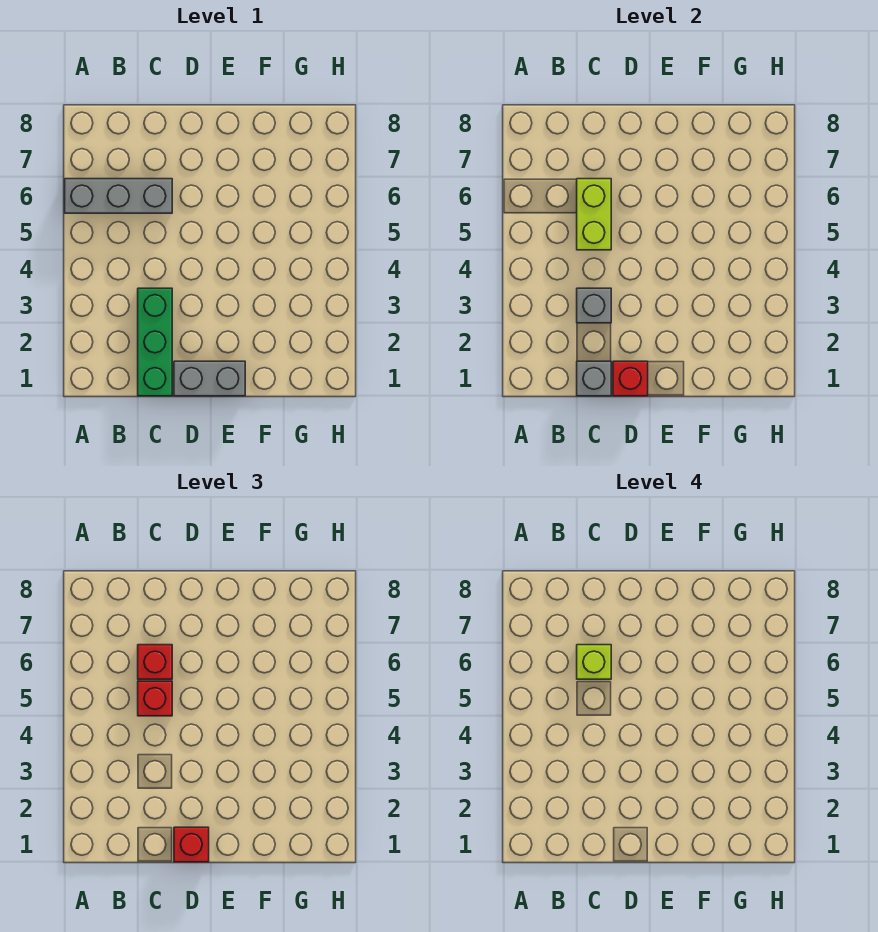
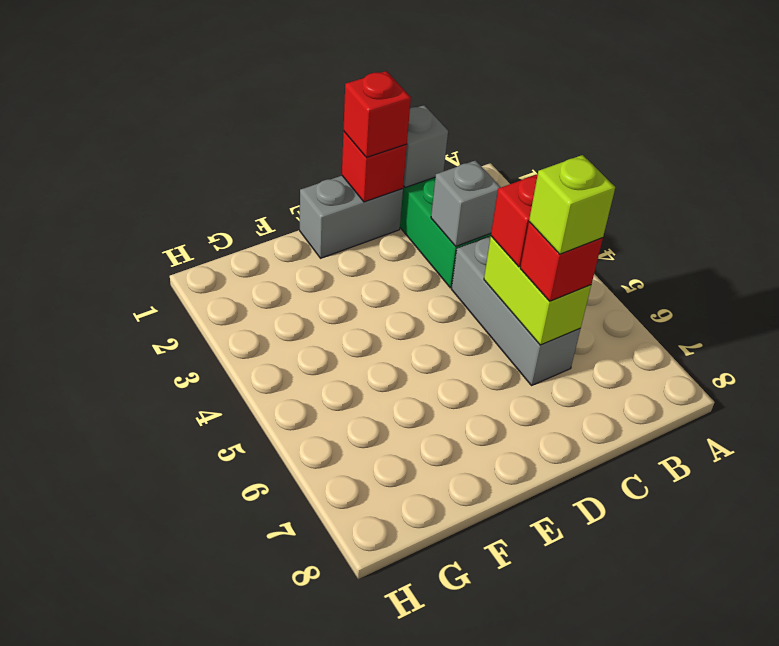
grey 1x3 brick [65,179,172,213] -> grey 1x3 brick turned to [452,236,580,385]

